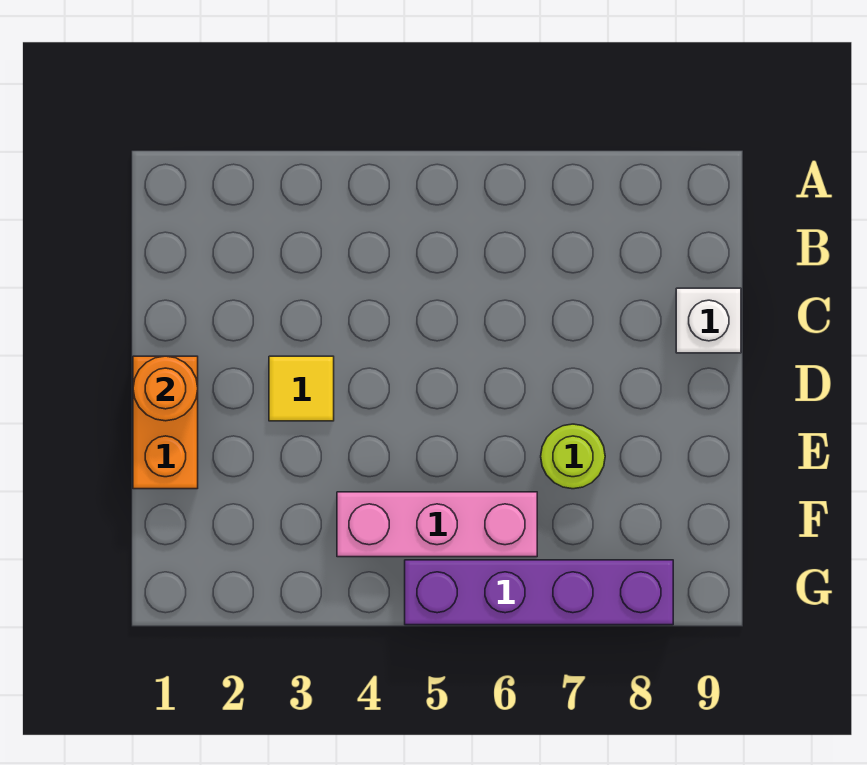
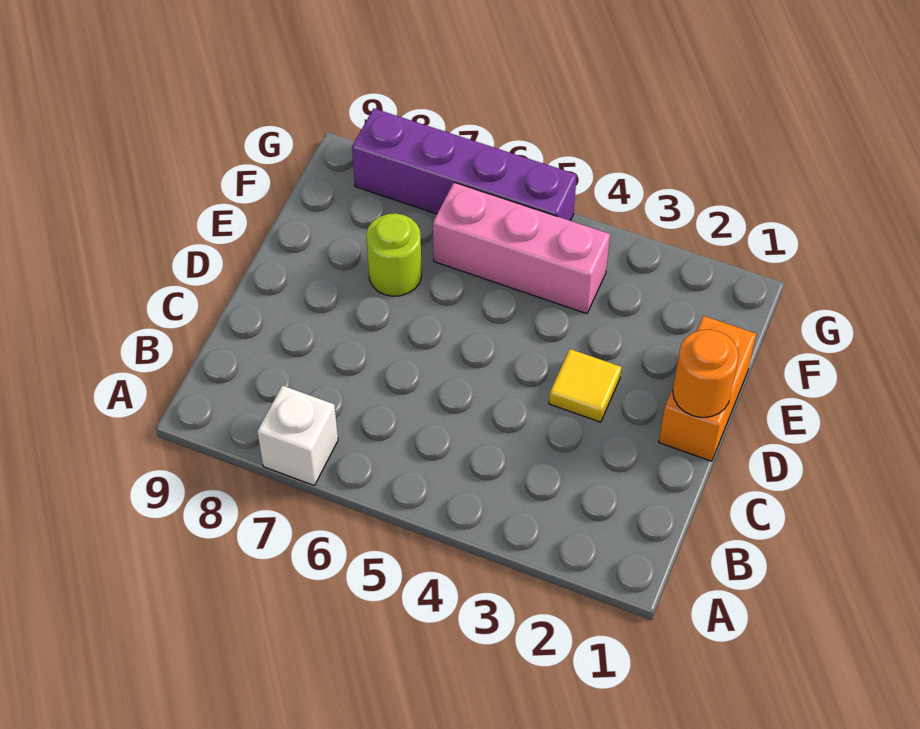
white 1x1 brick [676,288,741,353] -> white 1x1 brick moved to [257,385,338,486]

